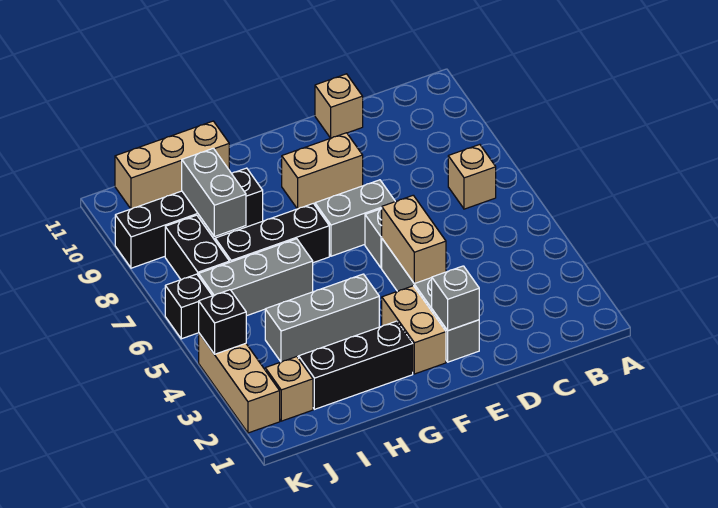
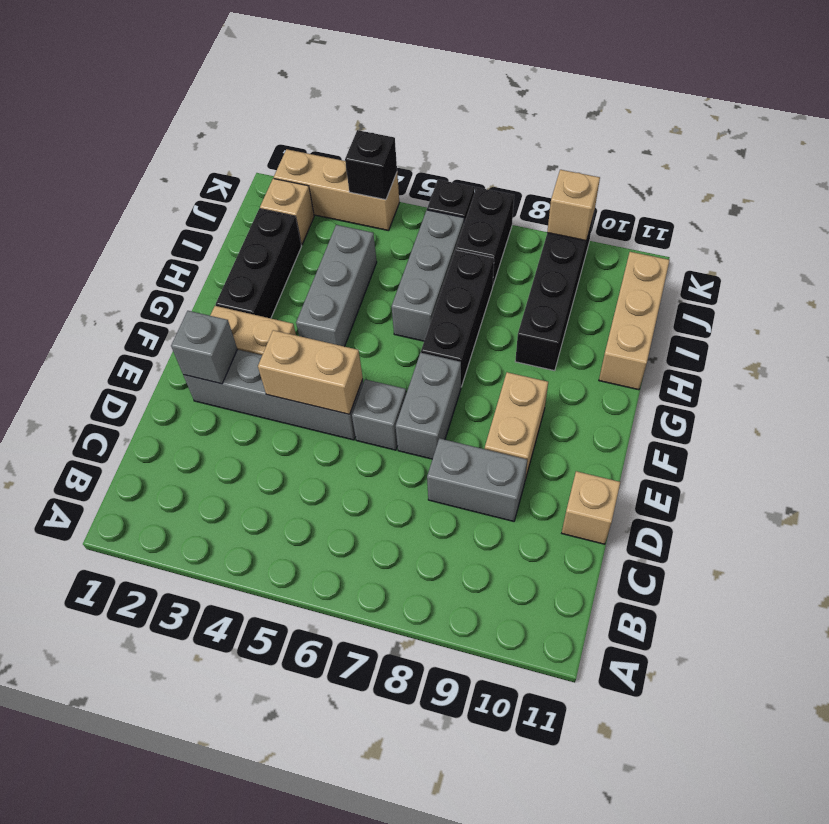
tan 1x1 brick [448,145,496,209] -> tan 1x1 brick moved to [547,170,600,241]
grey 1x2 brick [182,148,246,237] -> grey 1x2 brick moved to [427,438,527,521]
black 1x2 brick [165,215,229,280] -> black 1x2 brick turned to [456,187,514,285]

